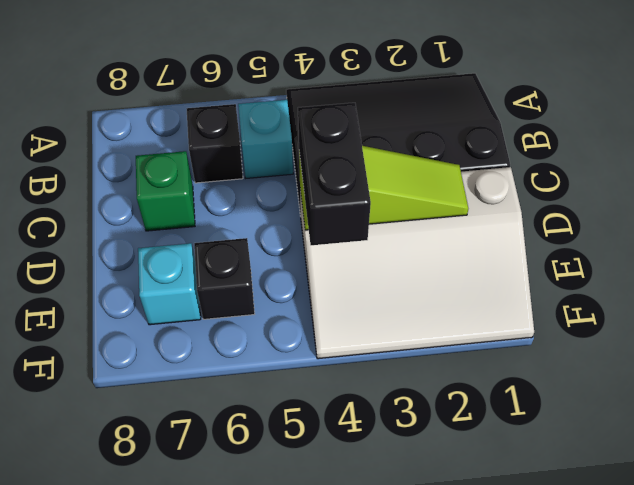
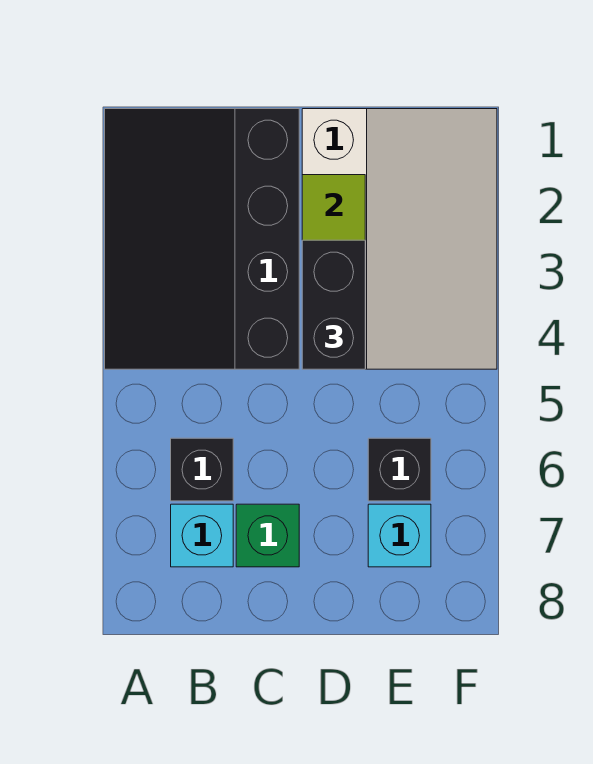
cyan 1x1 brick [238,100,293,178] -> cyan 1x1 brick moved to [171,504,233,567]
black 1x2 brick [298,103,371,245] -> black 1x2 brick turned to [302,240,365,369]

